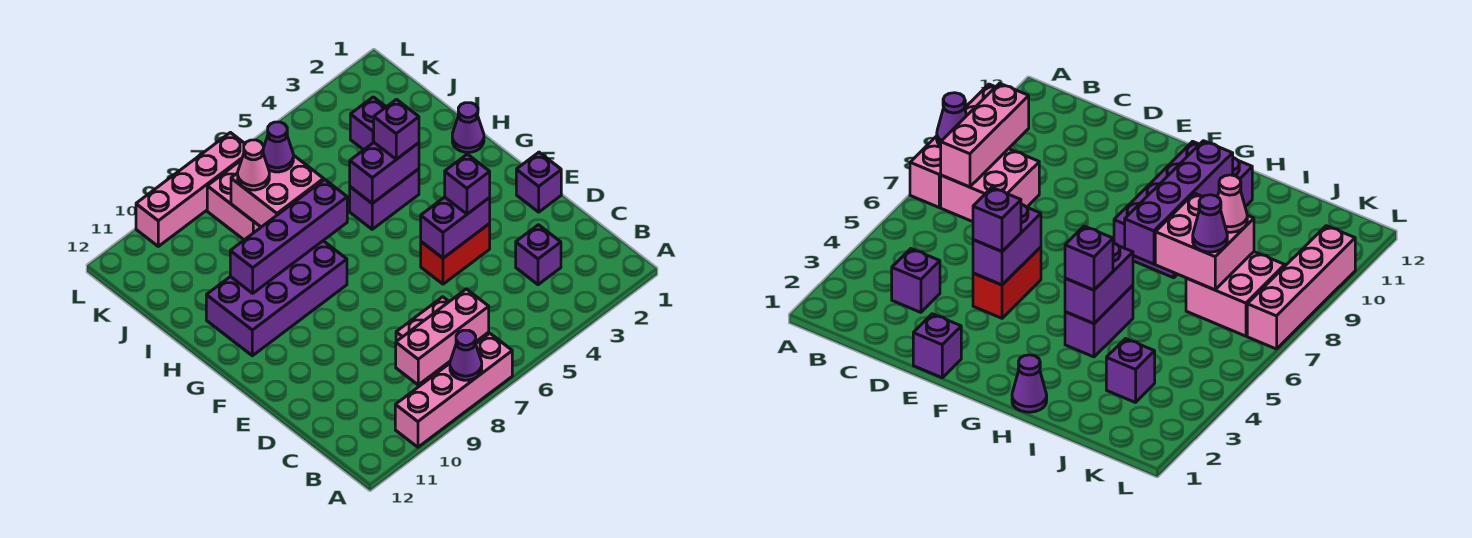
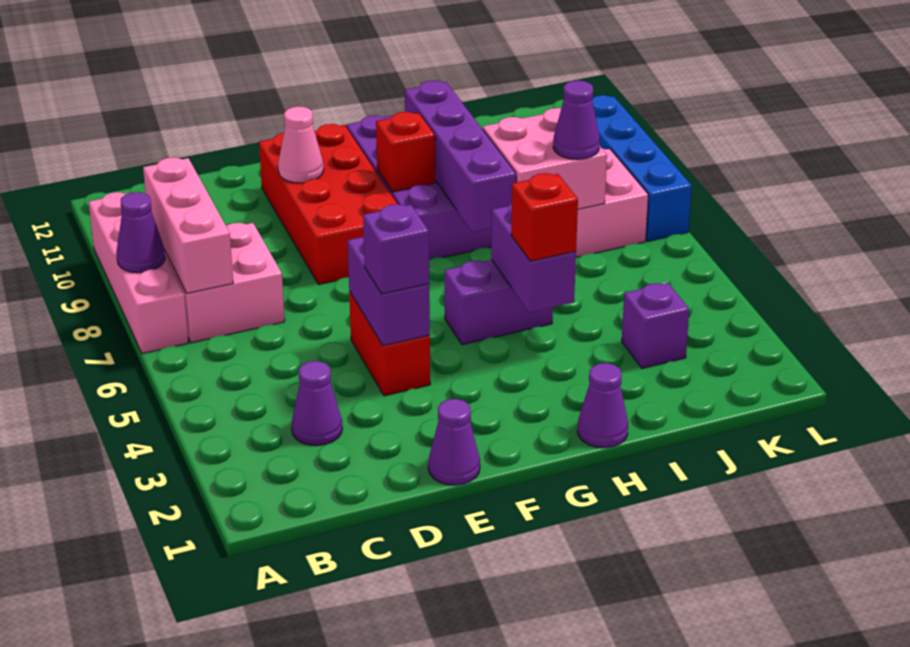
purple 1x1 brick [516,225,561,285] -> purple 1x1 cone [292,361,342,446]
purple 1x1 brick [516,152,561,212] -> purple 1x1 cone [428,399,480,485]
none -> red 2x4 brick [259,124,397,284]
none -> red 1x1 brick [376,112,435,192]
purple 1x2 brick [350,169,419,229] -> purple 1x2 brick turned to [445,260,553,345]
purple 1x1 brick [374,100,419,159] -> red 1x1 brick [511,173,578,261]
pink 1x1 cone [238,140,269,190] -> pink 1x1 cone moved to [278,107,324,183]
pink 1x4 brick [136,133,245,246] -> blue 1x4 brick [592,95,692,241]

